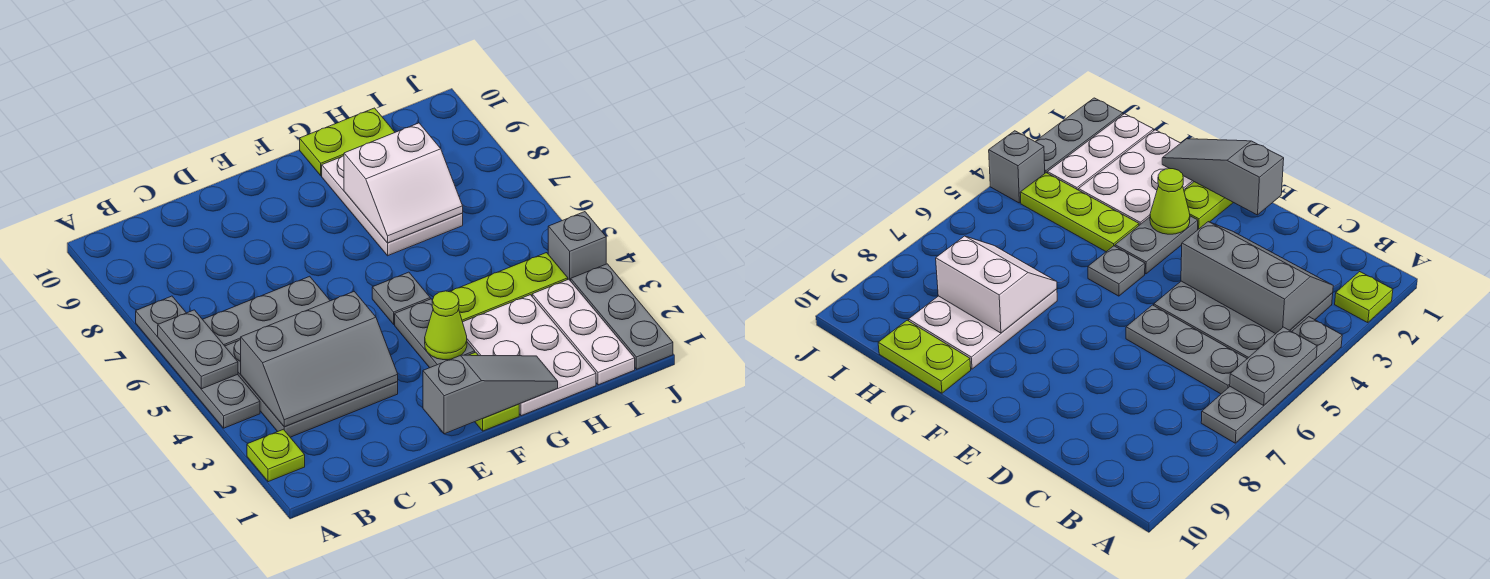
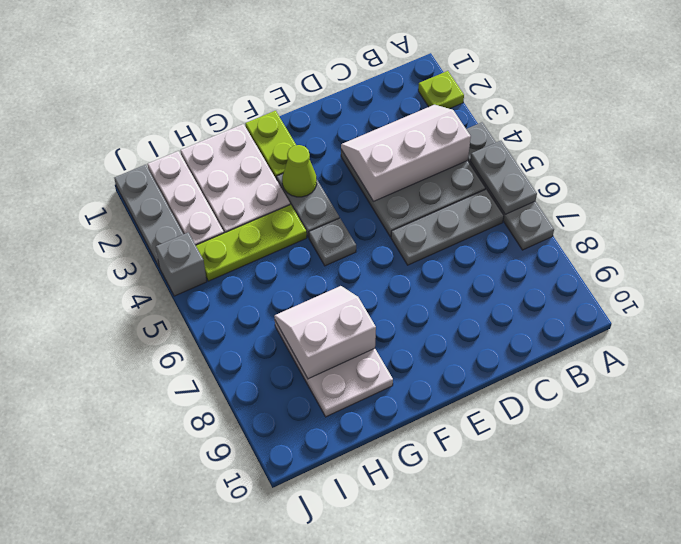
grey 2x3 slope [241,292,398,427] -> white 2x3 slope [341,105,471,201]
grey 1x3 slope [423,355,558,434] -> none
lime 1x2 plate [300,108,395,176] -> none

